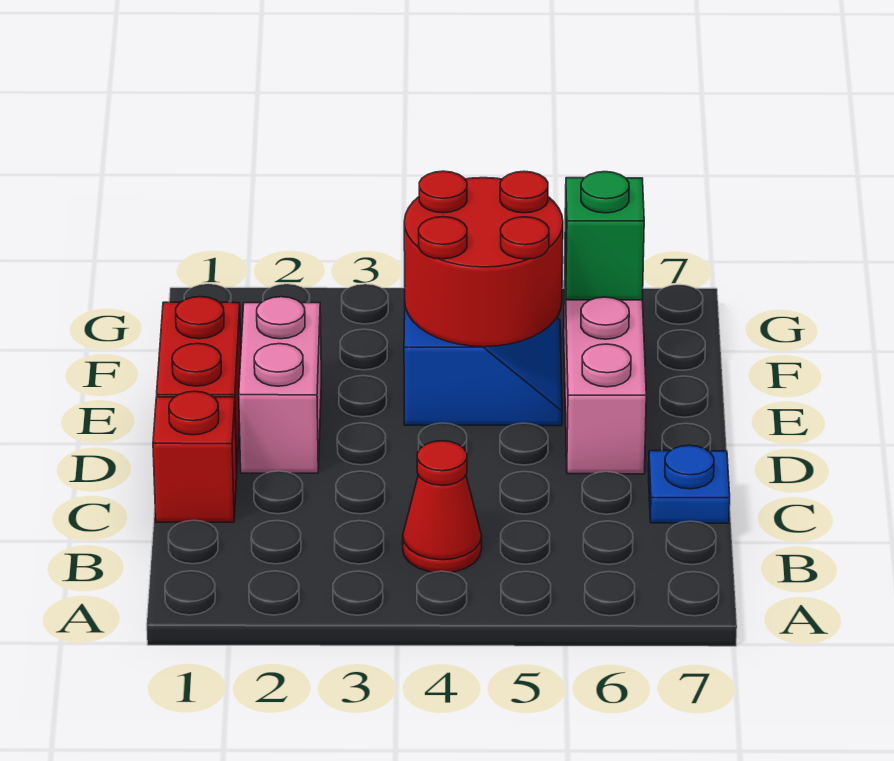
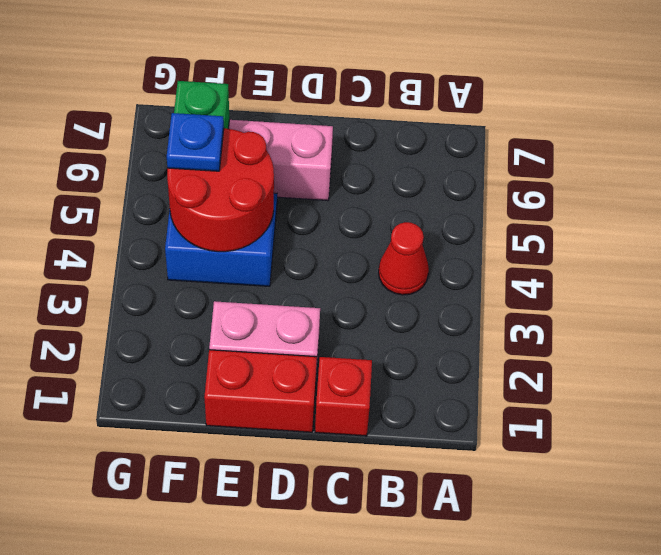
blue 1x1 plate [649,445,730,523] -> blue 1x1 plate moved to [167,113,224,171]

